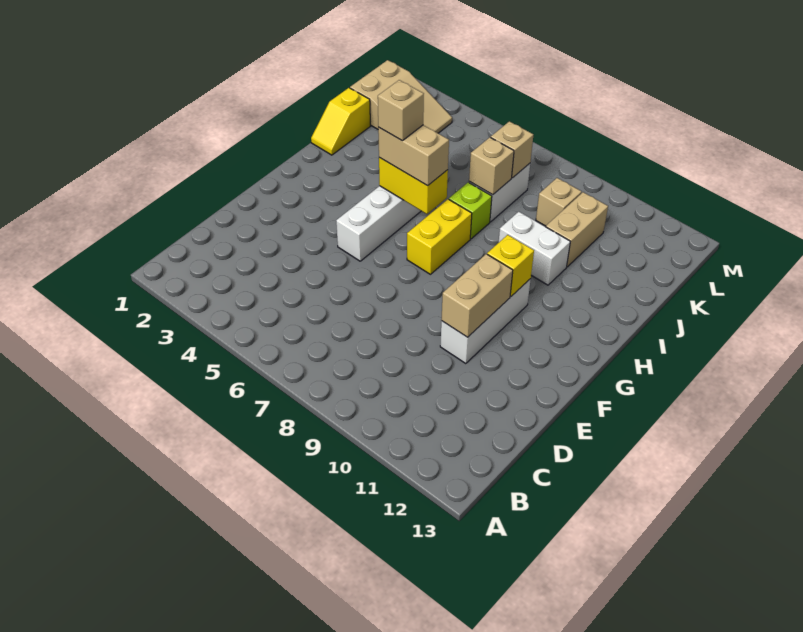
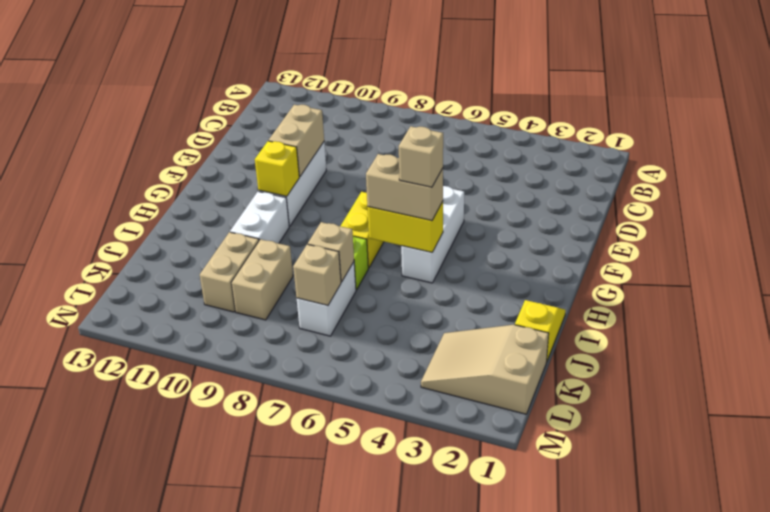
white 1x2 brick [499,212,570,285] -> white 1x2 brick turned to [230,191,289,243]
tan 1x1 brick [536,178,582,226] -> tan 1x2 brick [231,239,293,320]

